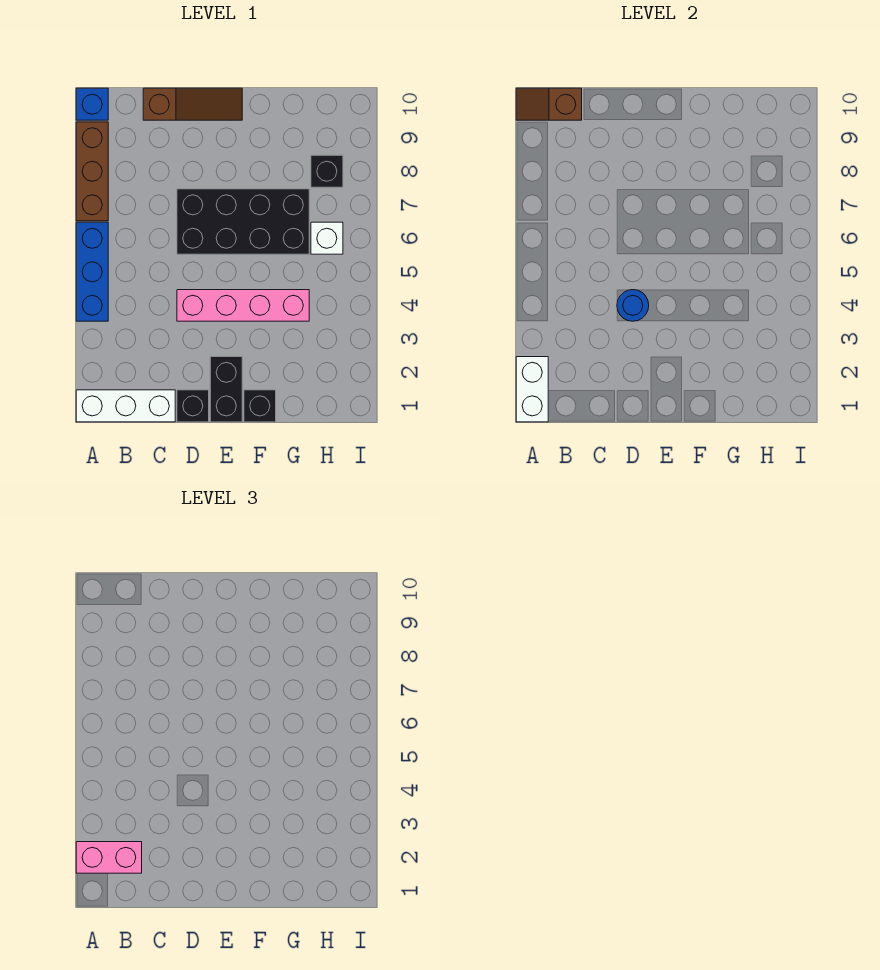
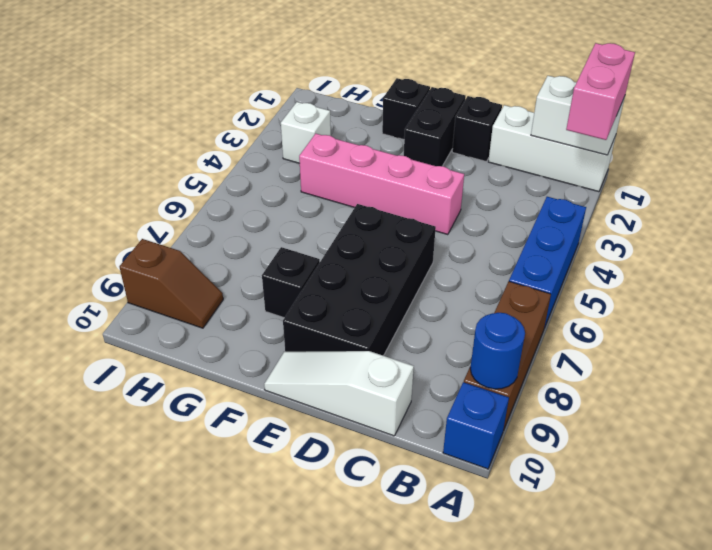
white 1x2 brick [516,357,548,422] -> white 1x2 brick turned to [531,76,625,155]
pink 1x2 brick [76,842,142,873] -> pink 1x2 brick turned to [566,43,635,140]
brown 1x2 slope [516,88,582,120] -> brown 1x2 slope moved to [120,239,223,328]
brown 1x3 slope [143,88,242,120] -> white 1x3 slope [264,351,414,436]
blue 1x1 round brick [617,290,649,321] -> blue 1x1 round brick moved to [470,313,525,389]
black 2x4 brick [177,189,309,254] -> black 2x4 brick turned to [283,204,436,356]
white 1x1 brick [311,222,343,254] -> white 1x1 brick moved to [281,102,331,163]
black 1x1 brick [311,155,343,187] -> black 1x1 brick moved to [262,247,320,318]

